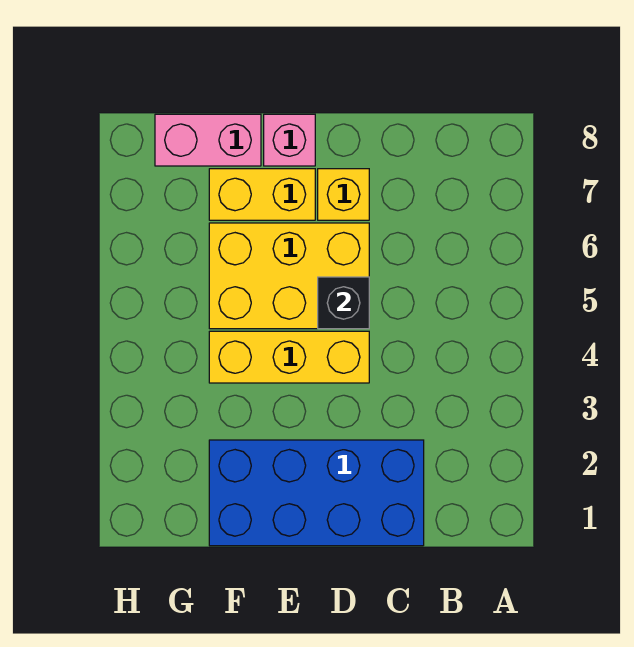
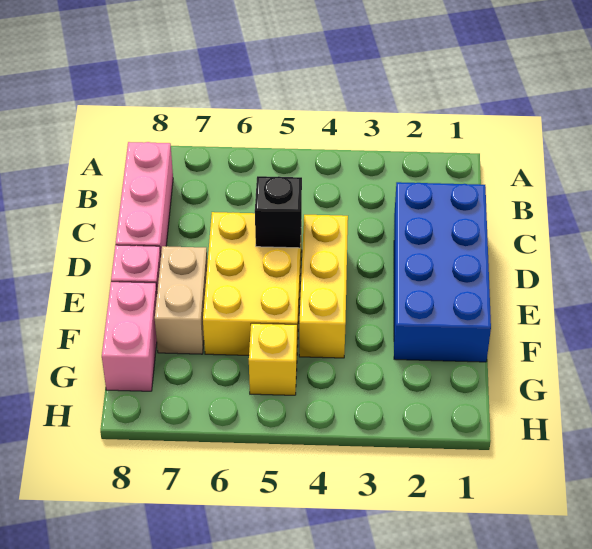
none -> pink 1x3 brick [116,142,173,254]
yellow 1x1 brick [318,169,369,220] -> yellow 1x1 brick moved to [249,323,297,395]
yellow 1x2 brick [209,169,315,220] -> tan 1x2 brick [155,246,207,354]

